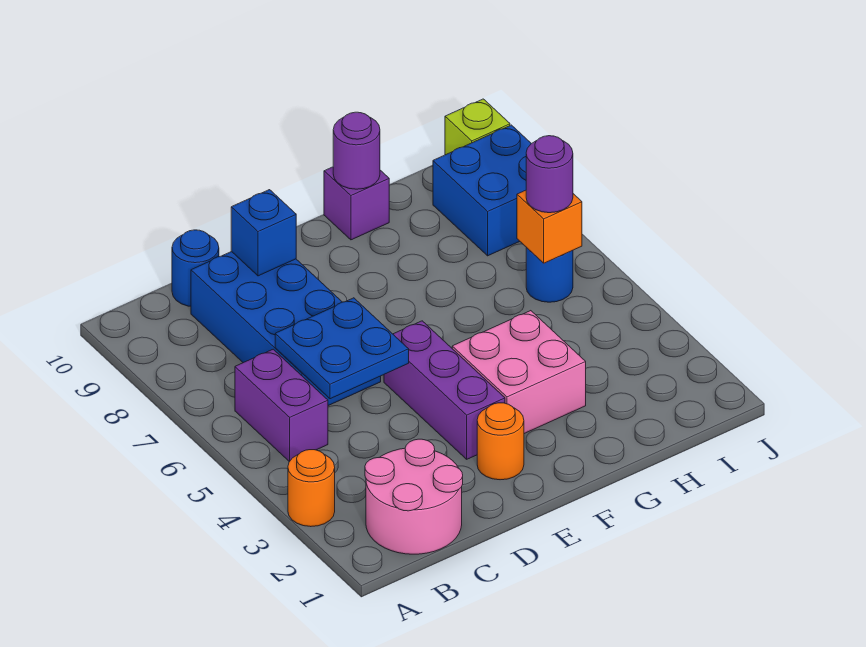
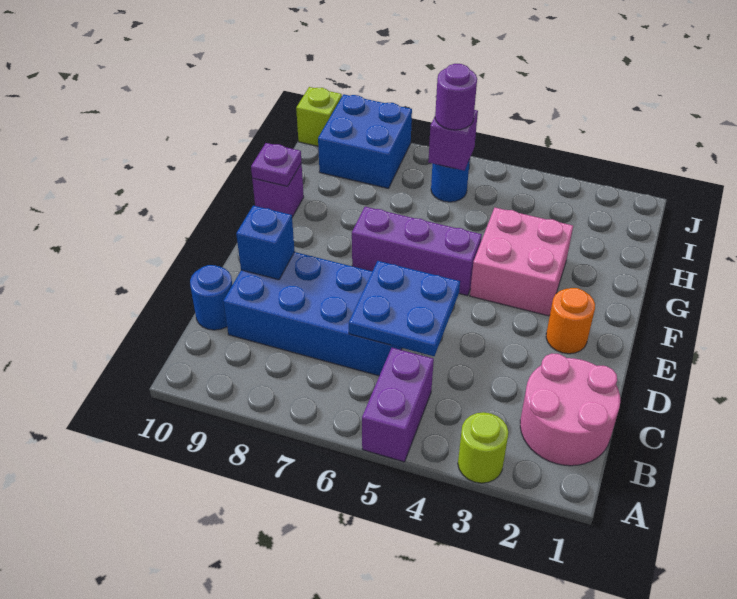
orange 1x1 round brick [288,450,335,527] -> lime 1x1 round brick [458,412,508,483]
purple 1x2 brick [235,349,328,462] -> purple 1x2 brick turned to [362,348,434,462]
purple 1x3 brick [384,321,505,459] -> purple 1x3 brick moved to [352,207,482,296]
purple 1x1 round brick [333,112,380,189] -> purple 1x1 plate [251,143,301,186]
orange 1x1 brick [517,190,582,263] -> purple 1x1 brick [428,110,478,170]

